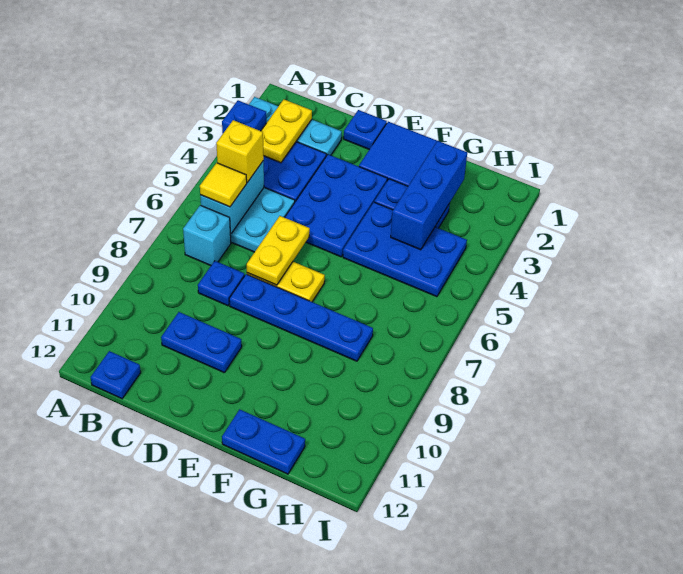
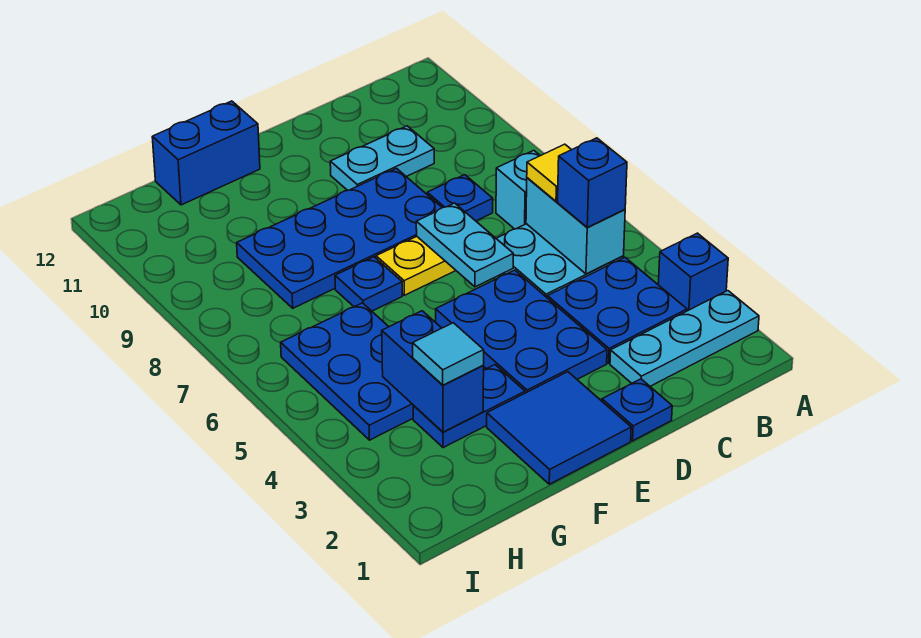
yellow 1x2 plate [261,99,312,163] -> none
yellow 1x1 brick [216,120,264,182] -> blue 1x1 brick [558,138,627,227]
blue 1x1 plate [91,351,141,399] -> blue 1x1 plate moved to [335,257,402,311]
blue 1x2 plate [161,312,242,373] -> cyan 1x2 plate [330,126,434,190]
yellow 1x2 plate [247,216,310,285] -> cyan 1x2 plate [416,203,513,287]
blue 1x4 plate [229,274,373,361] -> blue 2x4 plate [237,168,442,308]
blue 2x3 plate [343,202,467,297] -> blue 2x3 plate turned to [281,303,414,440]
blue 1x2 plate [222,409,305,474] -> blue 1x2 brick [152,101,260,205]
blue 1x3 brick [391,141,467,250] -> blue 1x2 brick [382,311,484,432]
none -> cyan 1x1 tile [413,323,484,385]

